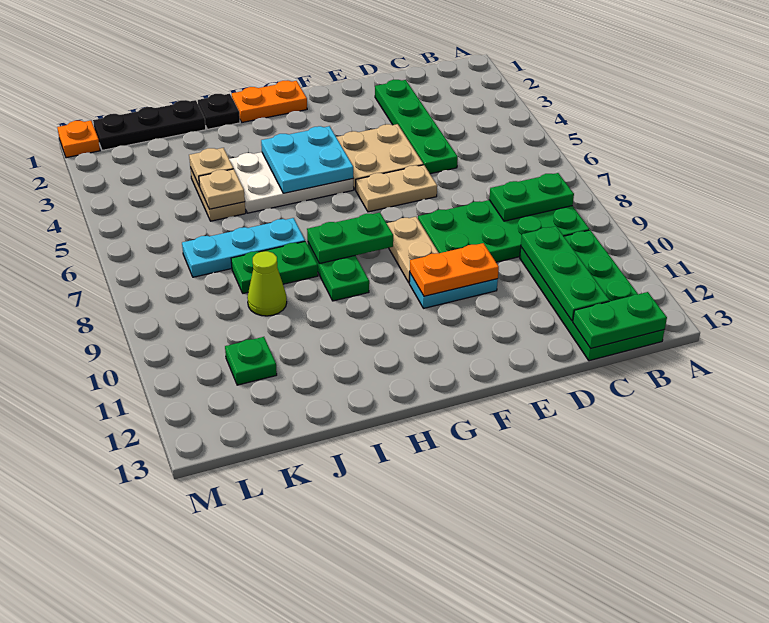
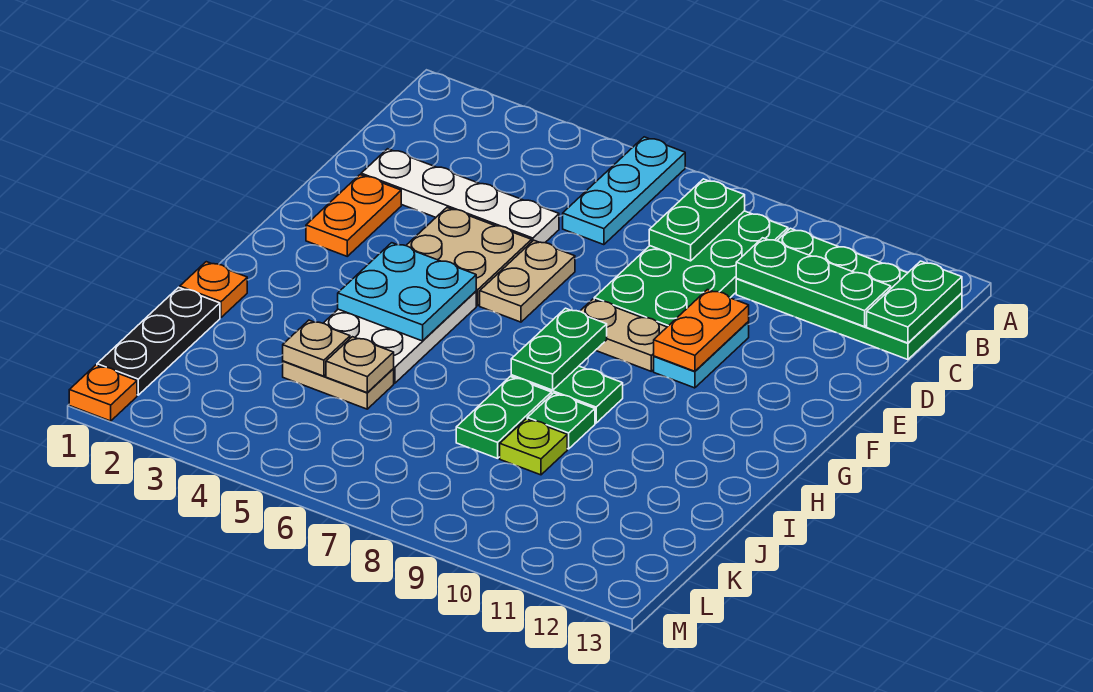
green 1x4 plate [375,80,458,174] -> white 1x4 plate [361,149,559,243]
orange 1x2 plate [232,81,307,122] -> orange 1x2 plate moved to [306,175,401,256]
black 1x1 plate [198,94,240,129] -> orange 1x1 plate [180,262,247,318]
cyan 1x3 plate [182,218,305,277] -> cyan 1x3 plate moved to [563,137,685,245]
lime 1x1 cone [247,251,287,316] -> lime 1x1 plate [500,419,567,475]
green 1x1 plate [225,337,277,385] -> green 1x1 plate moved to [527,393,595,449]

